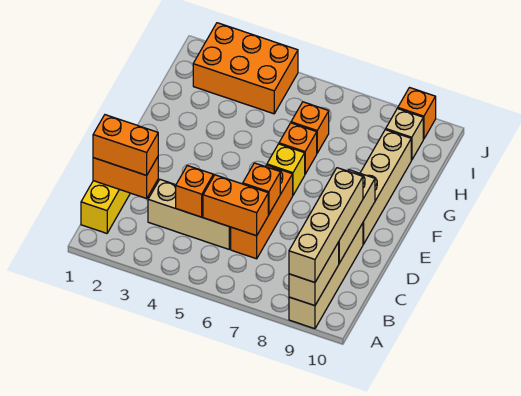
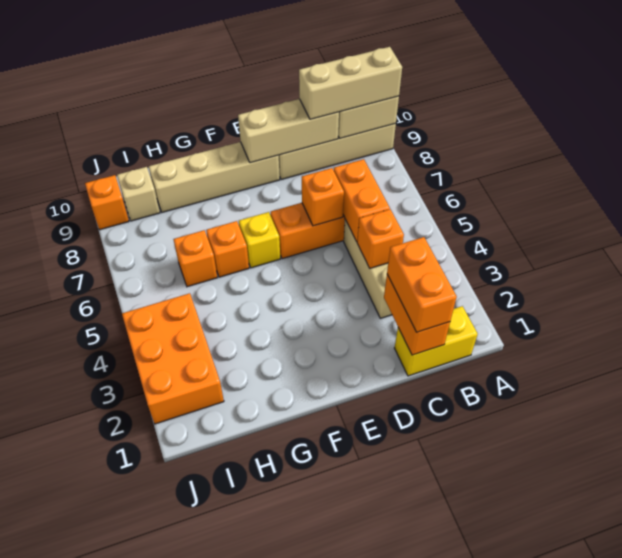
tan 1x4 brick [289,168,363,282] -> tan 1x3 brick [299,47,402,119]

